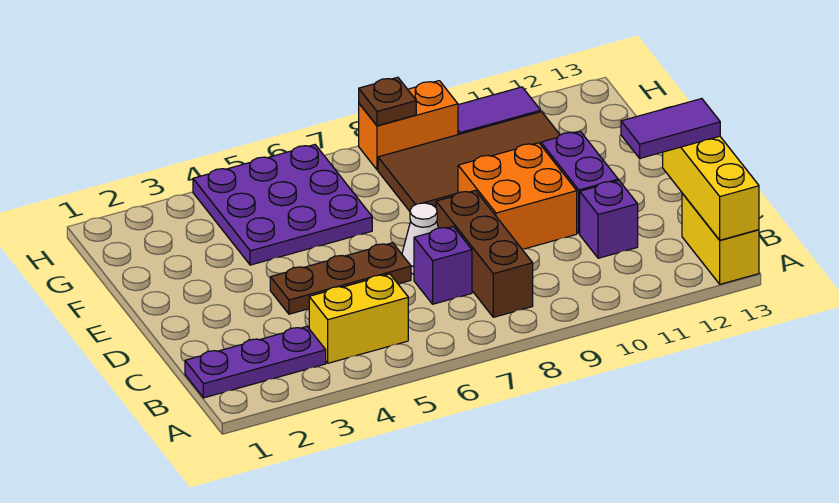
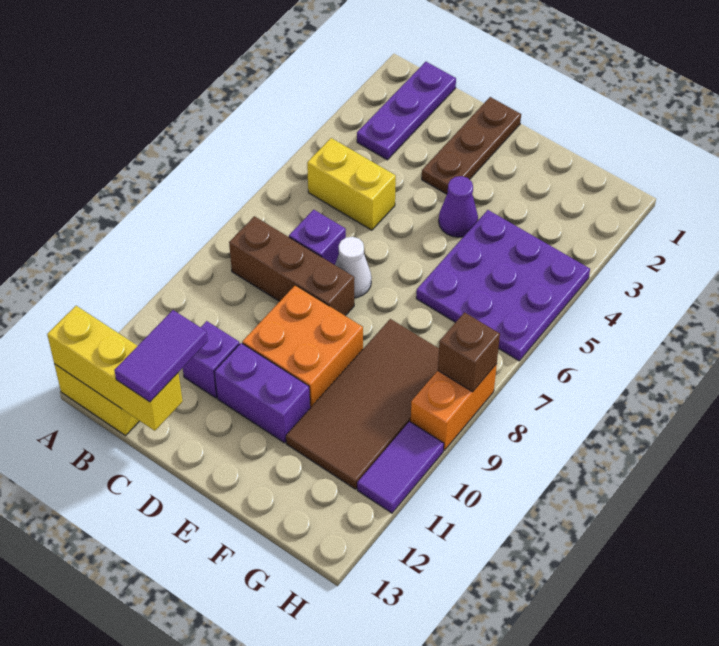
yellow 1x2 brick [309,274,408,363] -> yellow 1x2 brick turned to [307,138,396,230]
brown 1x3 plate [270,243,411,314] -> brown 1x3 plate moved to [422,97,521,194]
none -> purple 1x1 cone [439,176,478,237]
brown 1x1 plate [359,77,416,126] -> brown 1x1 brick [438,312,500,392]

